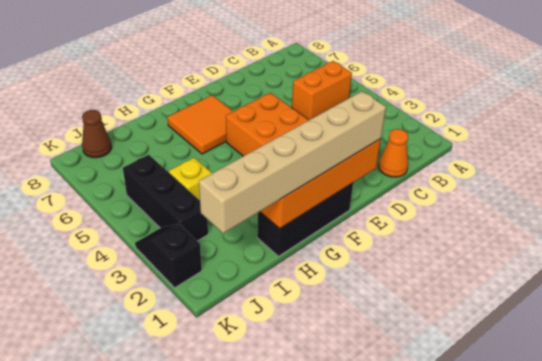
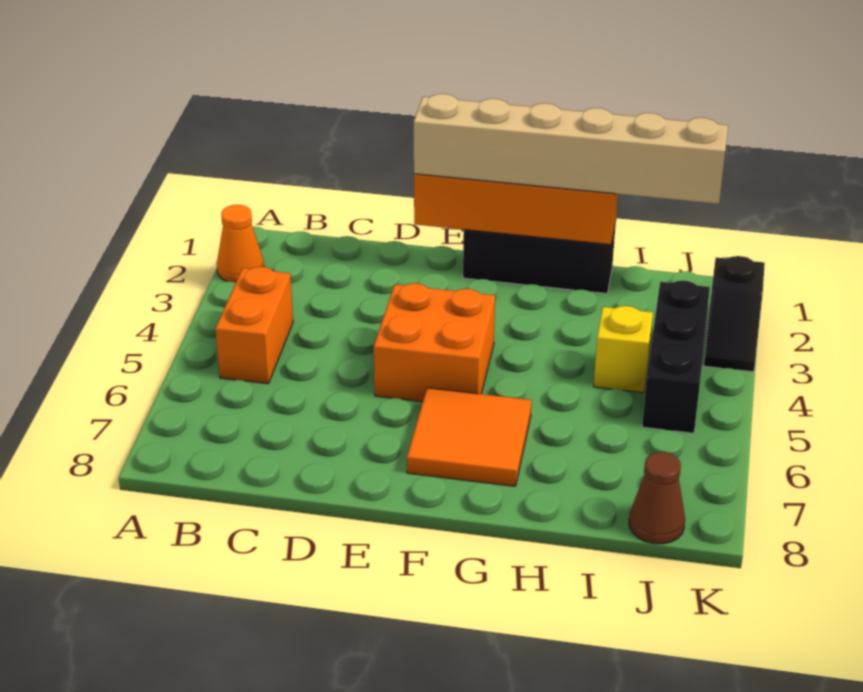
orange 1x2 brick [292,61,352,120] -> orange 1x2 brick turned to [215,267,293,384]
orange 1x1 cone [379,129,408,177] -> orange 1x1 cone moved to [217,205,264,283]

